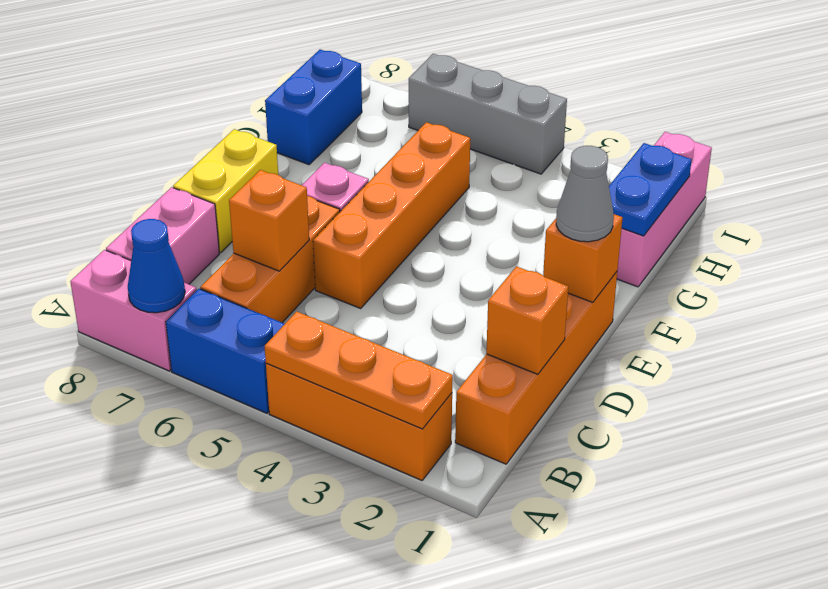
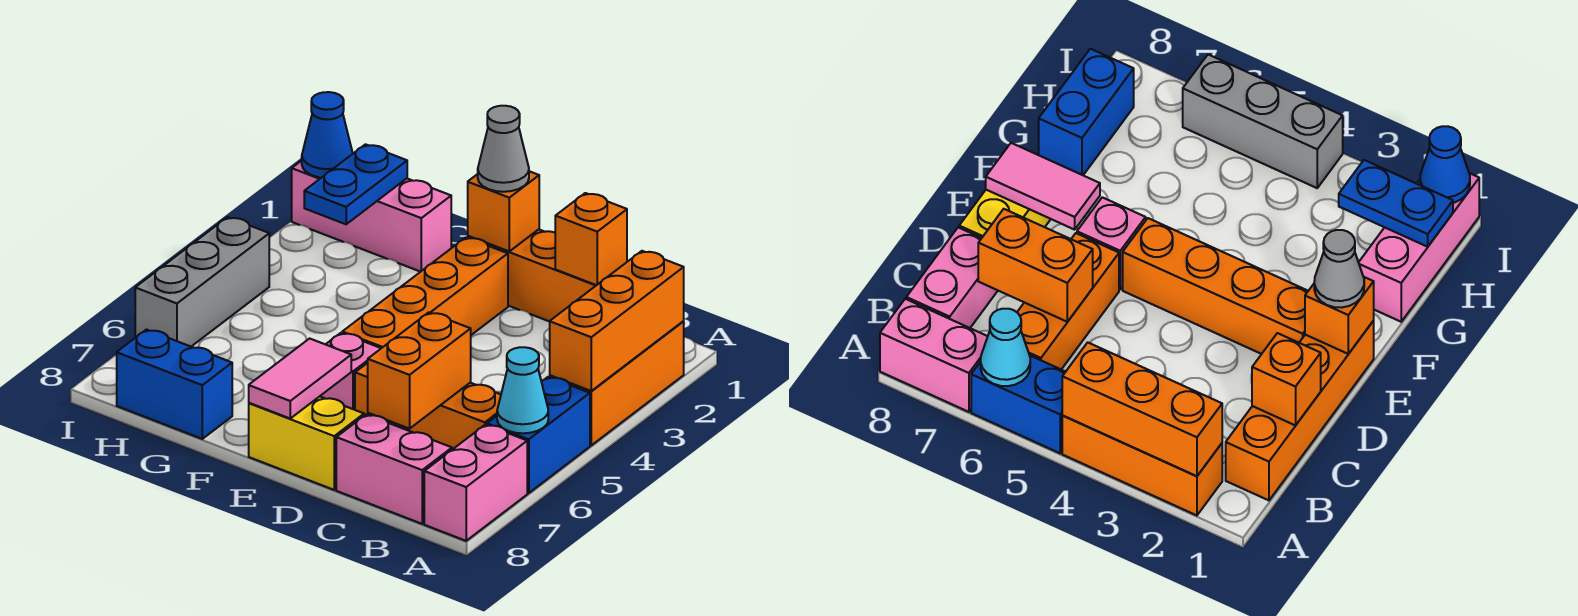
orange 1x3 plate [265,311,453,429] -> orange 1x3 brick [550,251,684,391]
none -> cyan 1x1 cone [497,347,548,433]
blue 1x1 cone [128,219,185,313] -> blue 1x1 cone moved to [302,92,353,178]
orange 1x1 brick [229,170,309,271] -> orange 1x2 brick [368,312,471,429]
orange 1x4 brick [313,122,470,308] -> orange 1x4 brick turned to [342,237,508,348]
none -> pink 1x2 tile [249,338,351,418]
blue 1x2 plate [609,143,692,236] -> blue 1x2 plate turned to [304,144,407,224]

